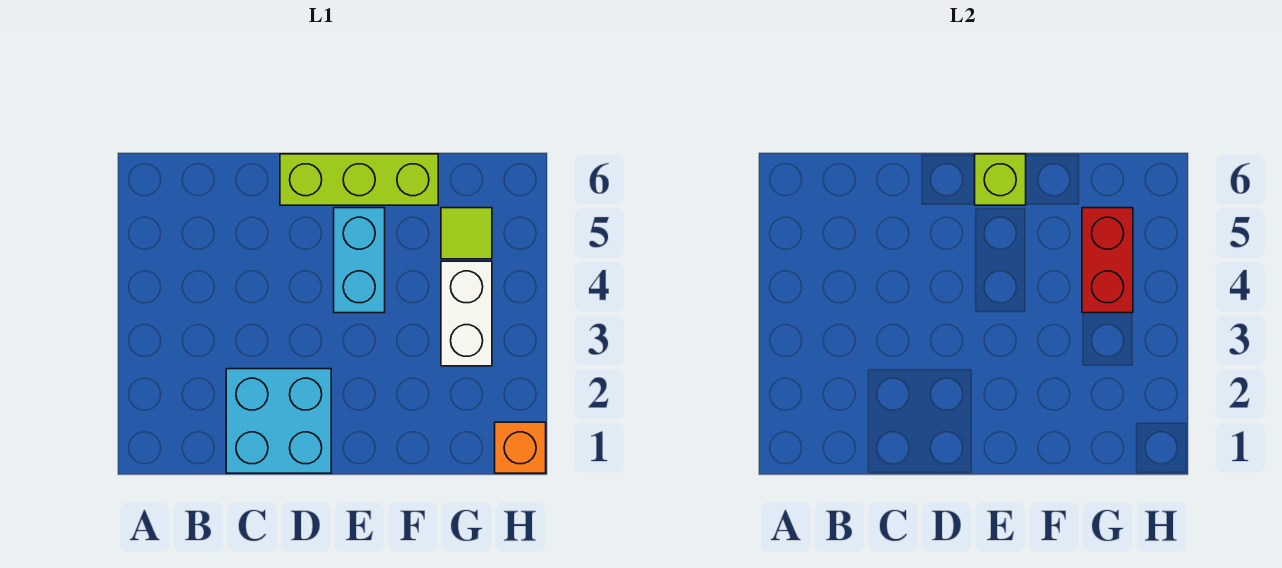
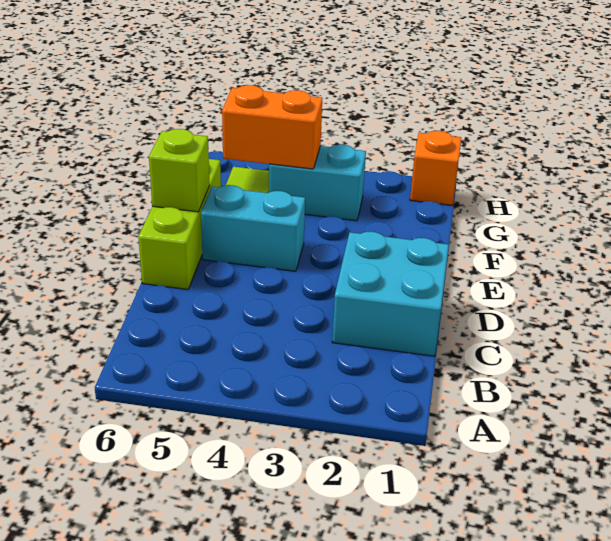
white 1x2 brick [441,261,492,366] -> cyan 1x2 brick [269,144,366,221]
red 1x2 brick [1082,208,1133,313] -> orange 1x2 brick [222,85,322,169]

